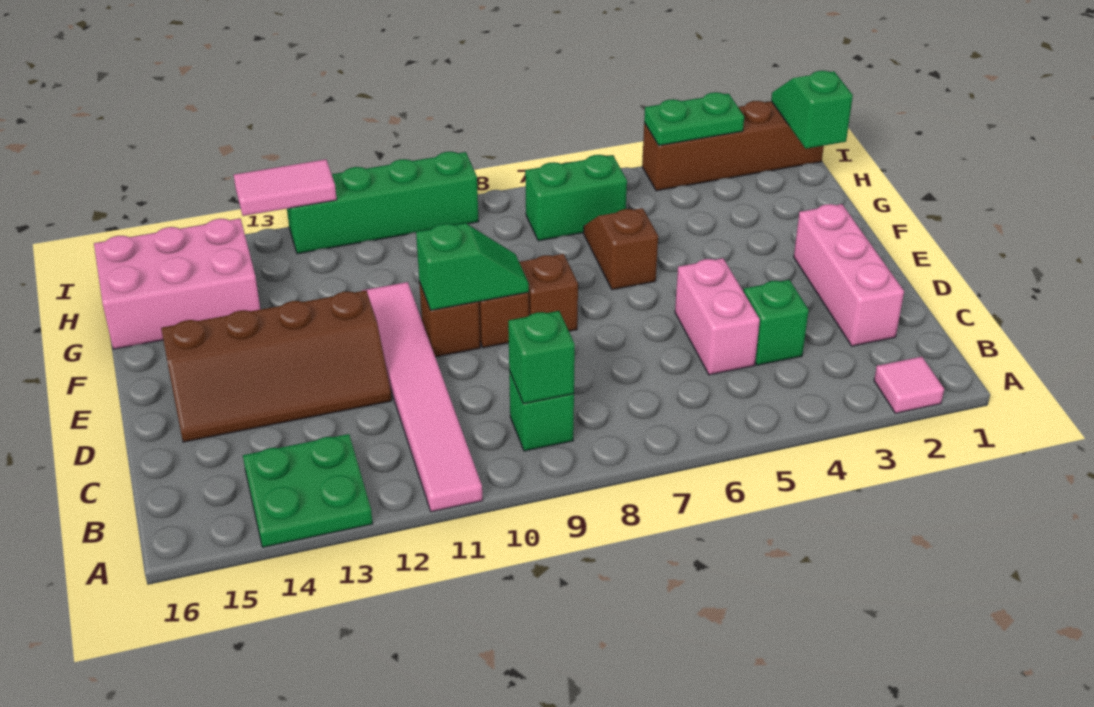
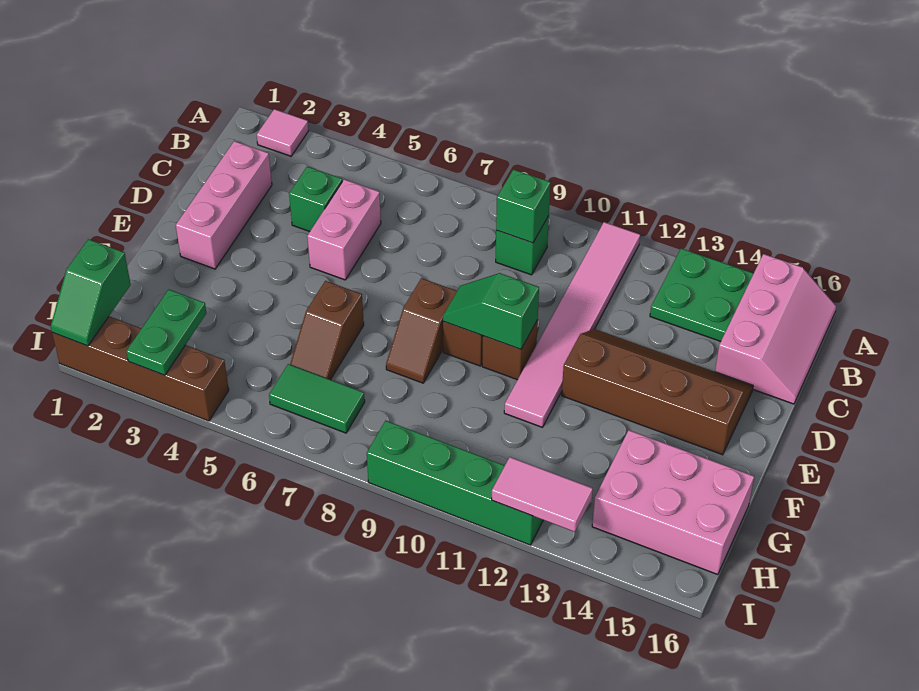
none -> pink 2x3 slope [715,254,837,404]
green 1x2 brick [525,155,627,241] -> green 1x2 tile [269,364,365,433]
green 1x2 plate [644,92,744,145] -> green 1x2 plate turned to [126,289,206,375]

